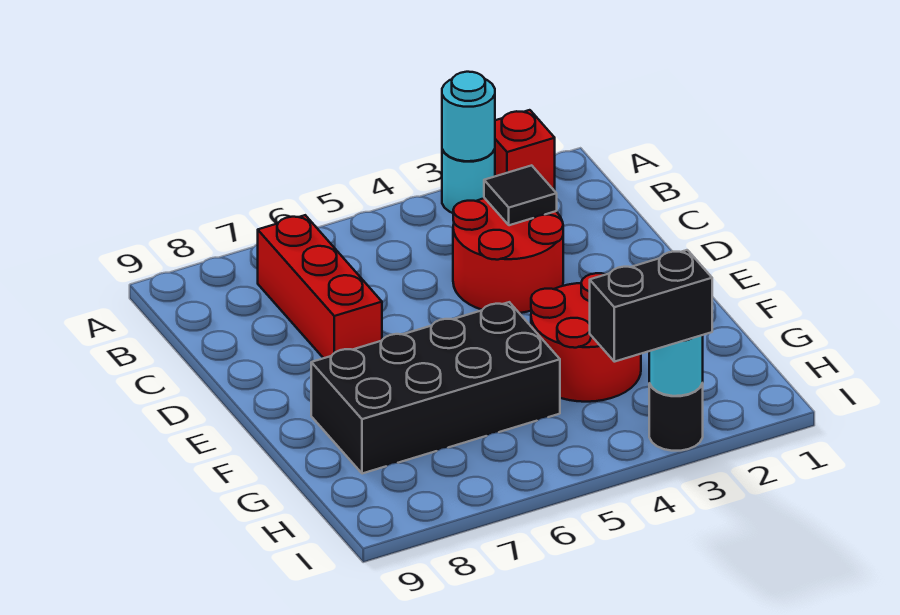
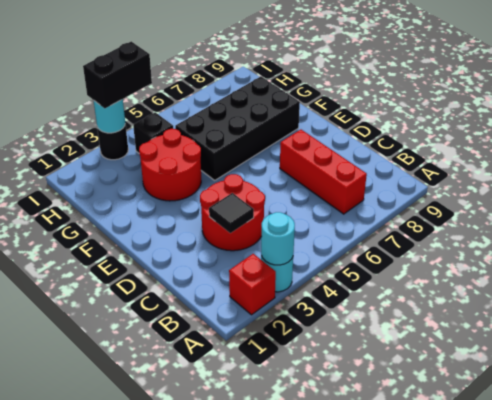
none -> black 1x1 brick [133,112,173,153]

